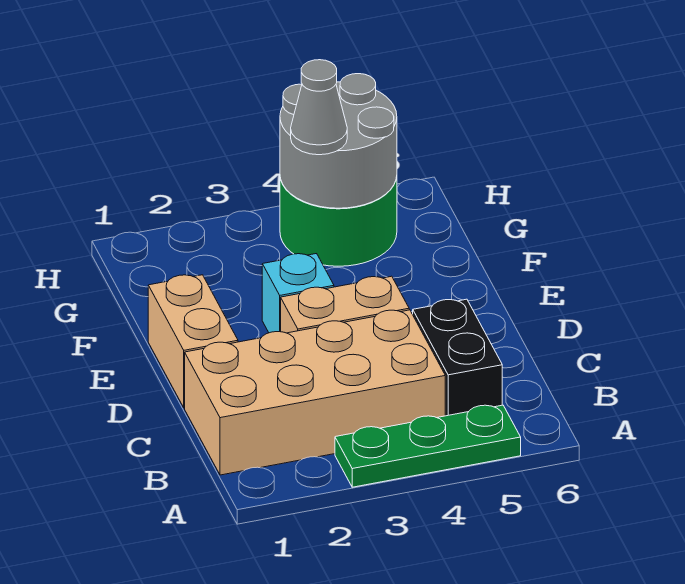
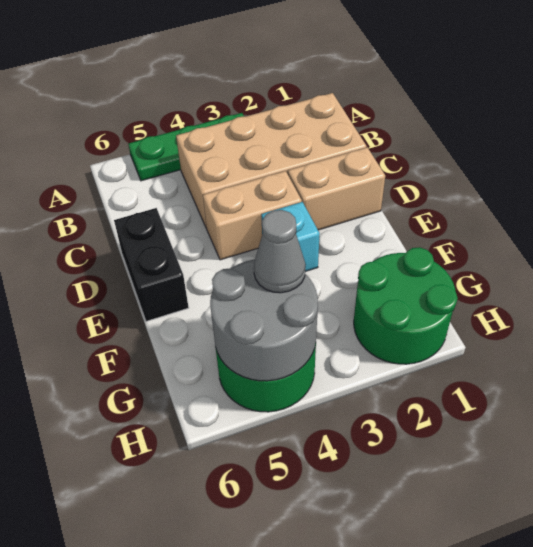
black 1x2 brick [413,299,502,416] -> black 1x2 brick moved to [114,208,189,321]
tan 1x2 brick [148,275,238,408] -> tan 1x2 brick turned to [288,147,385,230]
none -> green 2x2 round brick [354,247,458,364]

